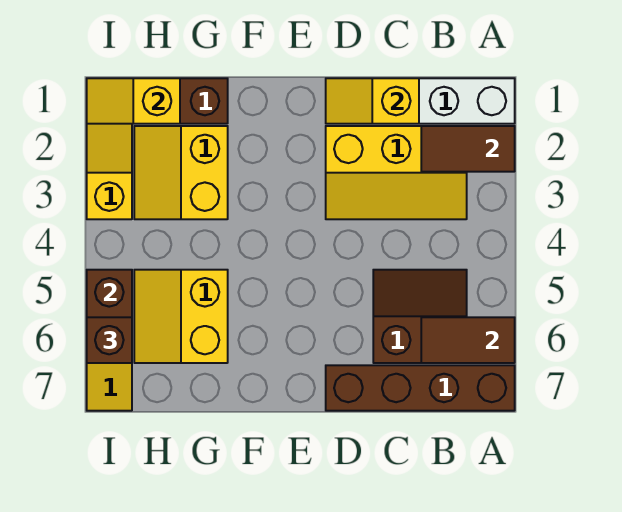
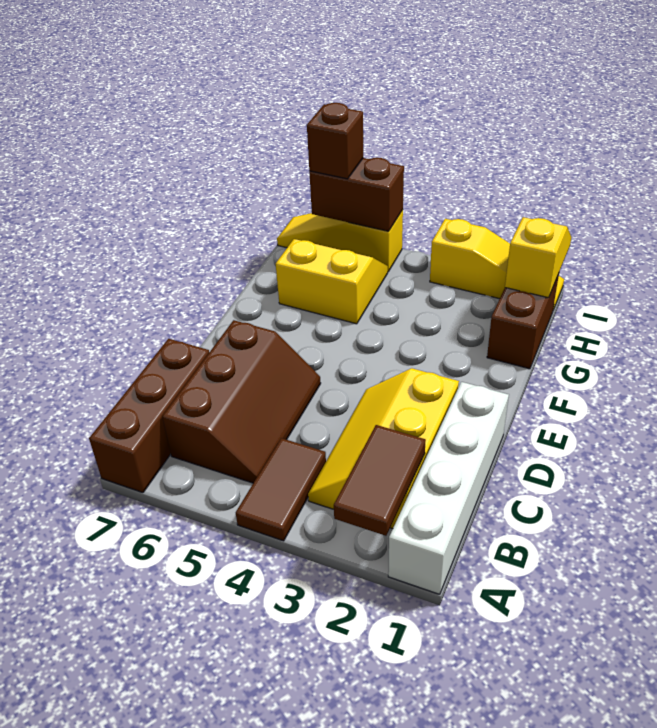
brown 1x2 tile [421,317,515,363] -> brown 1x2 tile moved to [236,438,326,541]
brown 1x4 brick [326,365,515,411] -> brown 1x3 brick [89,339,209,493]
brown 2x2 slope [373,270,467,363] -> brown 2x3 slope [162,320,321,483]
yellow 1x2 slope [326,78,419,124] -> none
yellow 2x2 slope [134,126,228,219] -> none

